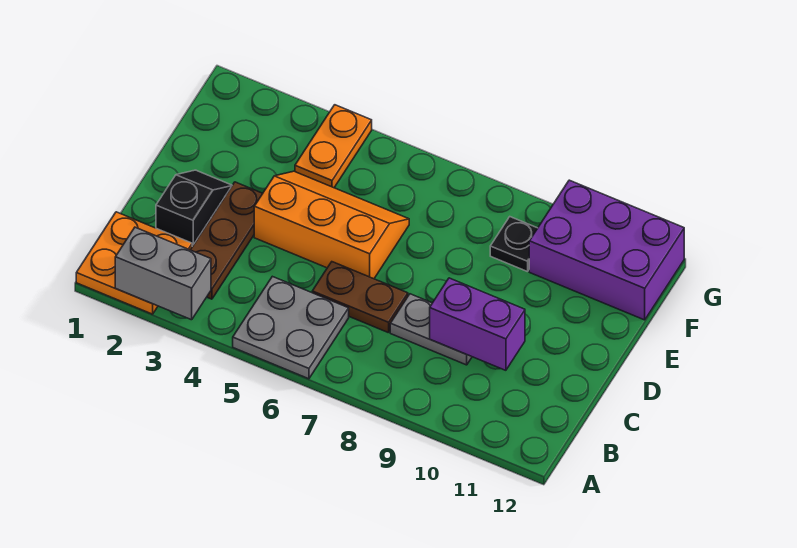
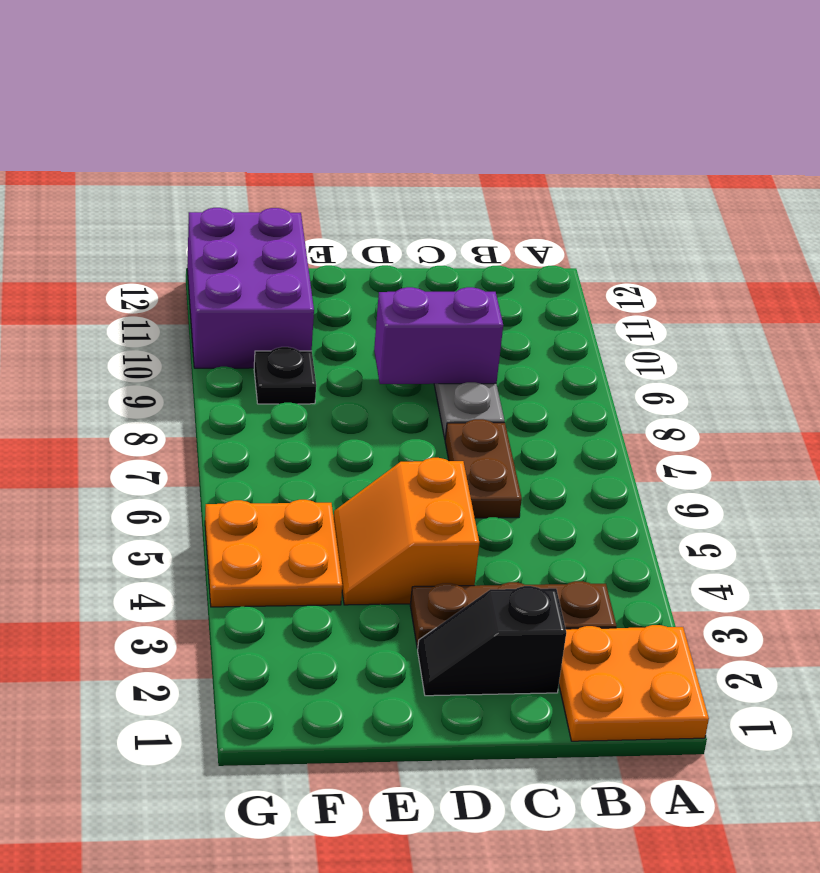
grey 1x2 brick [115,227,211,320] -> none
grey 2x2 plate [233,276,349,379] -> none
purple 1x2 brick [430,278,525,370] -> purple 1x2 brick turned to [374,287,503,384]
orange 2x3 slope [254,171,409,279] -> orange 2x2 slope [334,458,479,605]
orange 1x2 plate [295,105,372,188] -> orange 2x2 plate [205,500,342,607]

